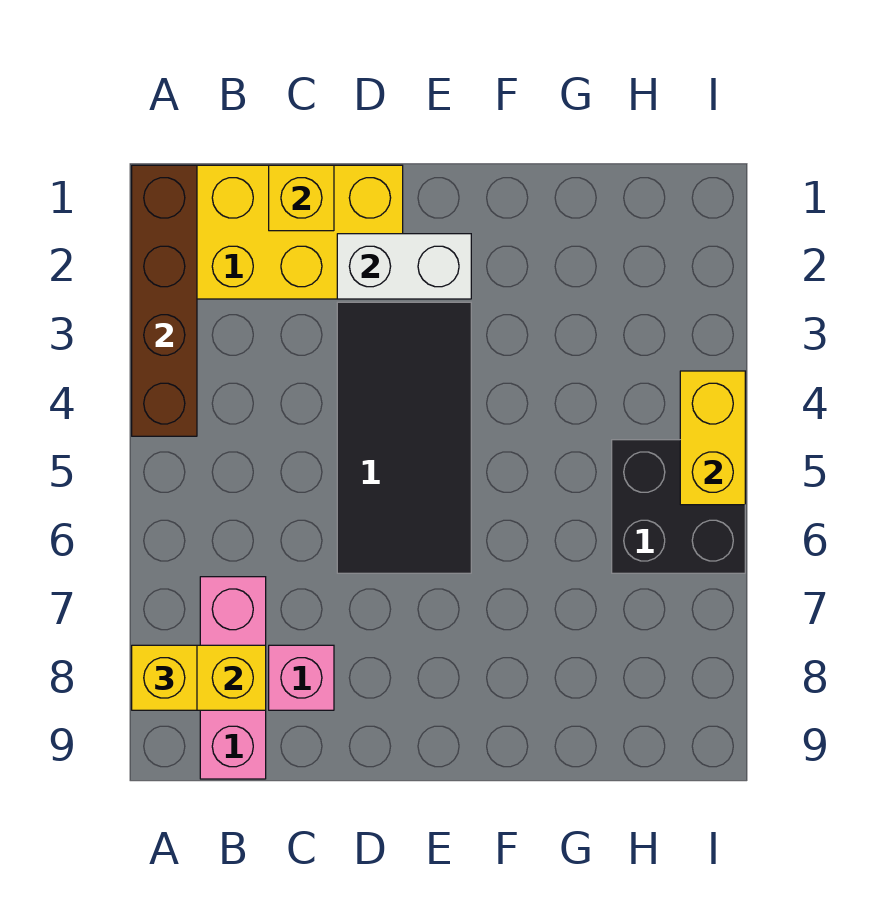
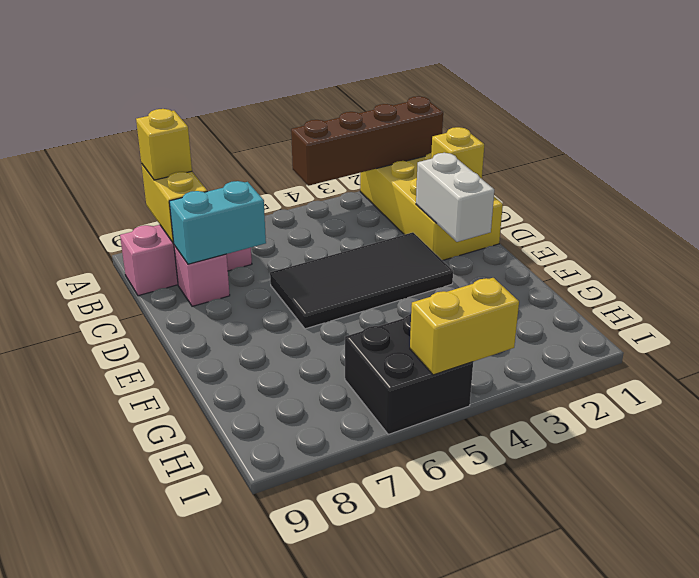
none -> cyan 1x2 brick [169,181,266,264]

